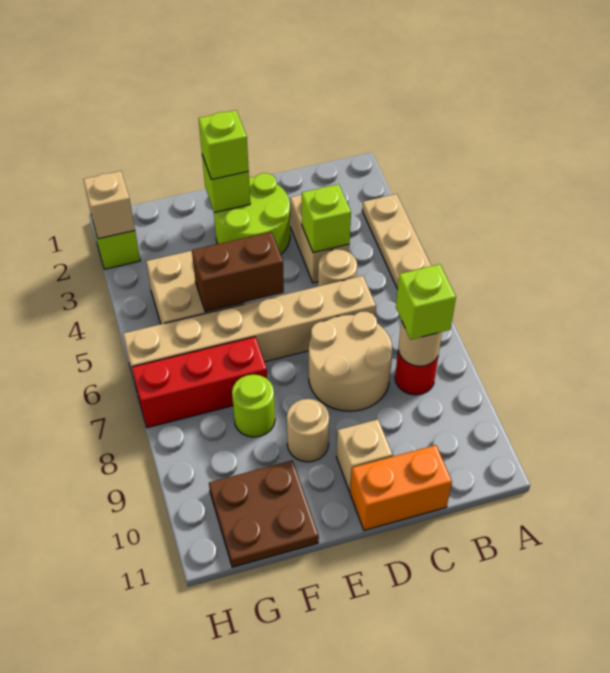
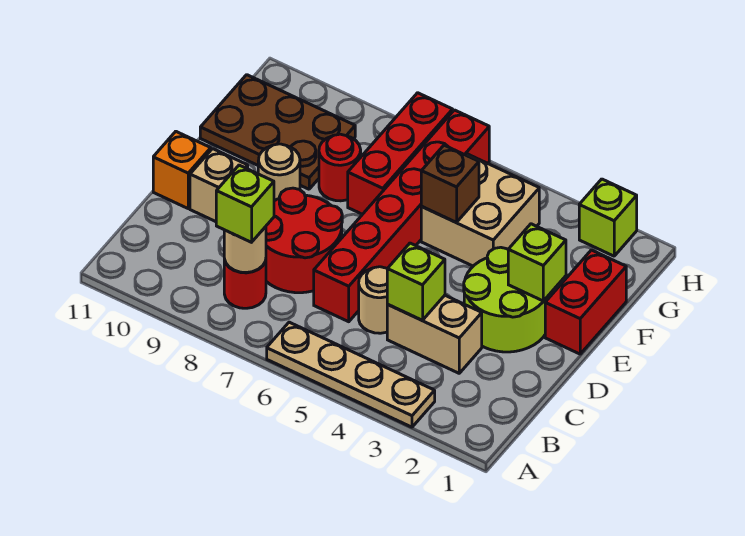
tan 1x6 brick [123,276,376,387] -> red 1x6 brick [314,110,489,322]
tan 2x2 round brick [309,312,393,411] -> red 2x2 round brick [266,188,342,293]
orange 1x2 brick [350,445,452,530] -> orange 1x1 brick [153,132,211,208]
none -> red 1x2 brick [545,250,626,354]
lime 1x1 brick [198,110,249,179] -> none
brown 1x2 brick [192,232,284,312] -> brown 1x1 brick [421,145,479,222]
lime 1x1 round brick [232,375,275,437] -> red 1x1 round brick [319,134,361,201]
brown 2x2 plate [209,460,319,567] -> brown 2x3 plate [200,75,355,189]
tan 1x1 brick [83,171,135,239] -> none

